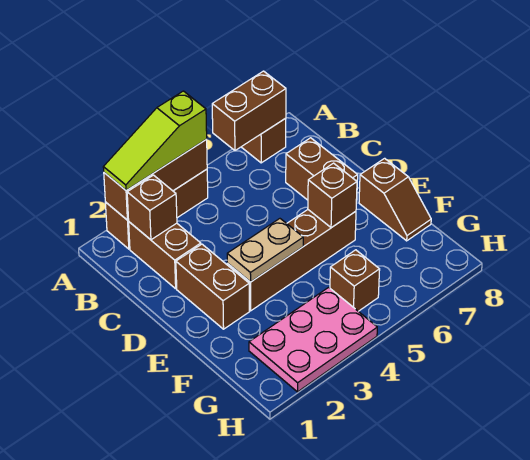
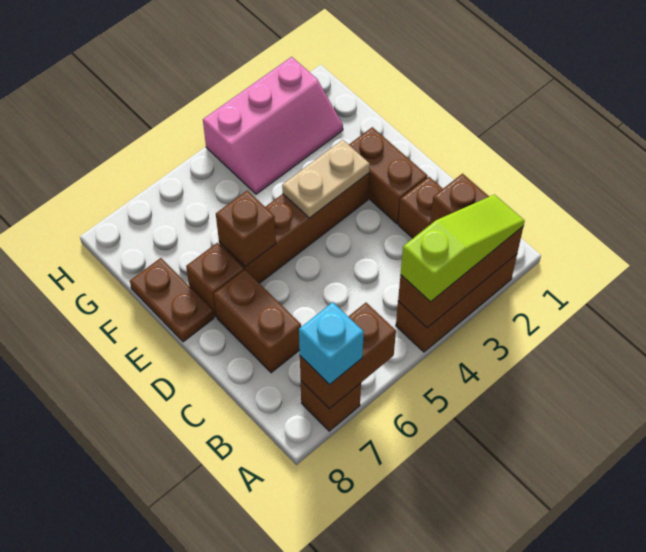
none -> cyan 1x1 brick [299,302,364,385]
brown 1x2 slope [359,158,431,241] -> brown 1x2 plate [130,258,214,342]
pink 2x3 plate [249,287,377,392] -> pink 2x3 slope [203,57,343,194]
brown 1x1 brick [330,250,380,311] -> brown 1x1 brick moved to [186,243,244,317]

